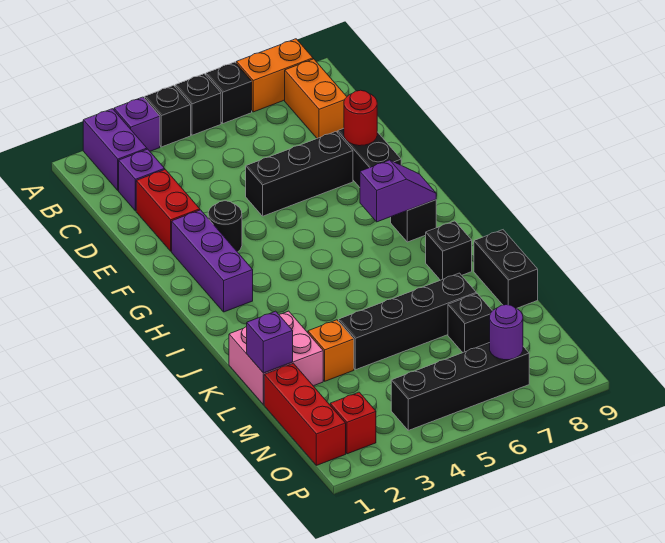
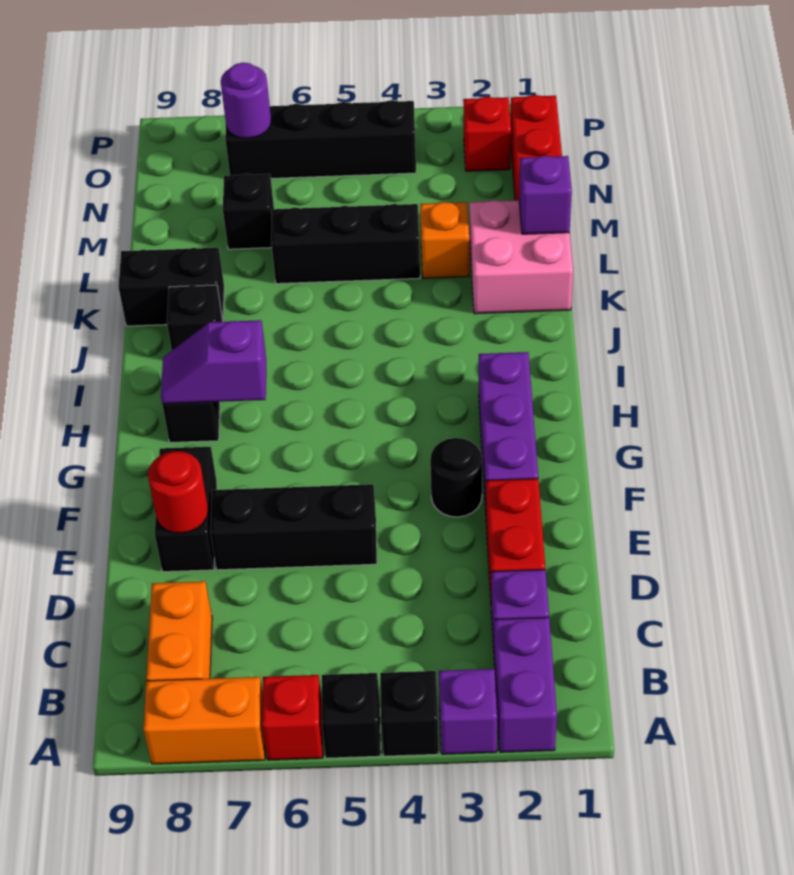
black 1x1 brick [206,62,252,123] -> red 1x1 brick [262,675,323,760]
black 1x2 brick [474,230,538,308] -> black 1x2 brick turned to [118,248,224,326]
black 1x4 brick [339,273,476,370] -> black 1x3 brick [271,204,420,284]

